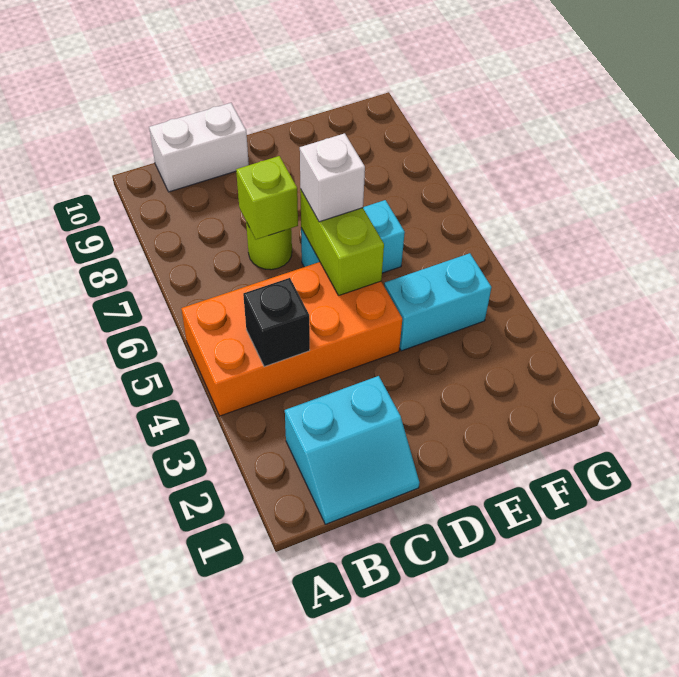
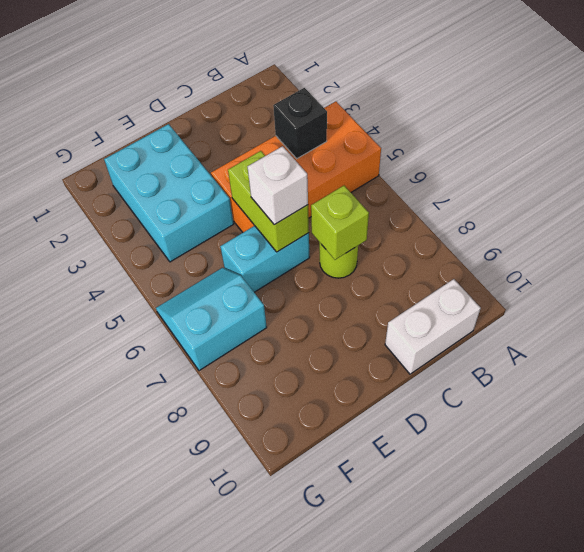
cyan 2x2 slope [285,376,419,524] -> cyan 2x2 slope moved to [156,268,267,371]
cyan 1x2 brick [384,253,492,351] -> cyan 2x3 brick [104,124,234,262]

